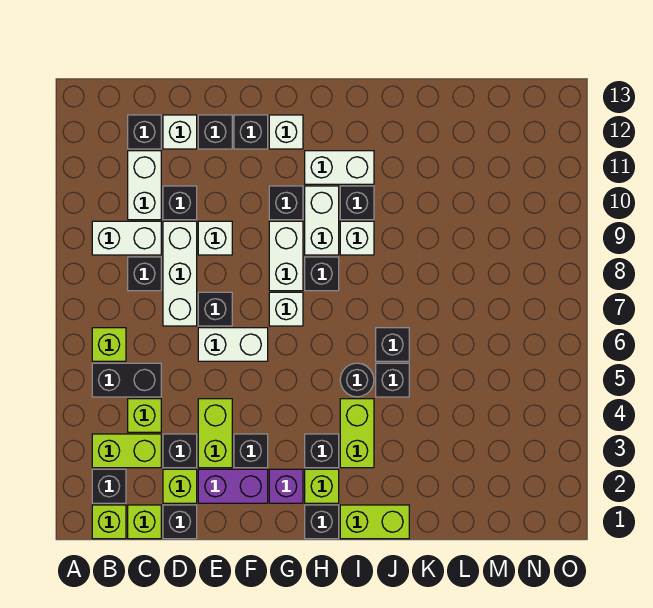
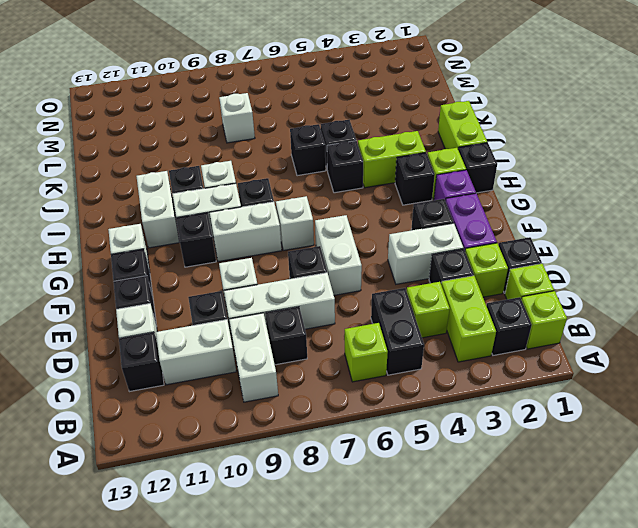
lime 1x2 brick [198,399,232,468] -> white 1x2 brick [388,223,463,284]
black 1x1 round brick [340,363,374,397] -> black 1x1 brick [327,141,363,193]
none -> white 1x1 brick [219,93,255,143]

